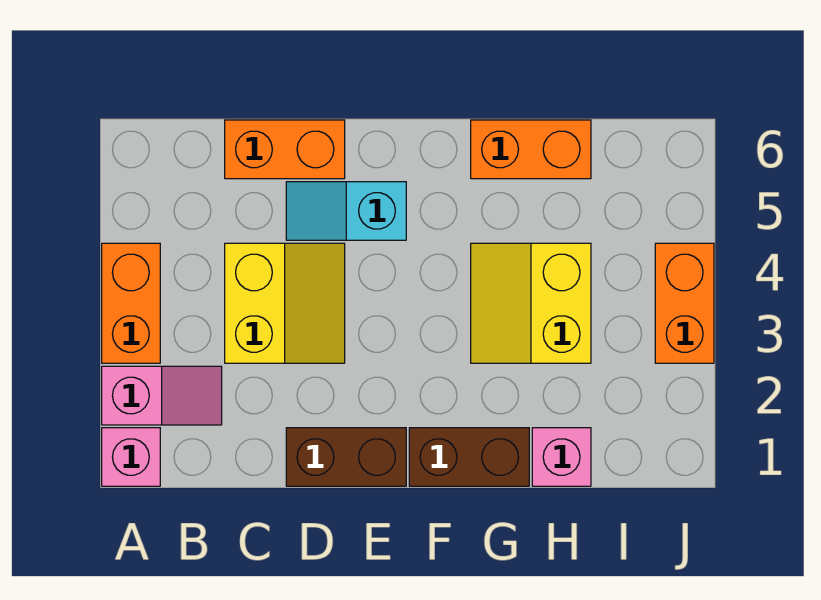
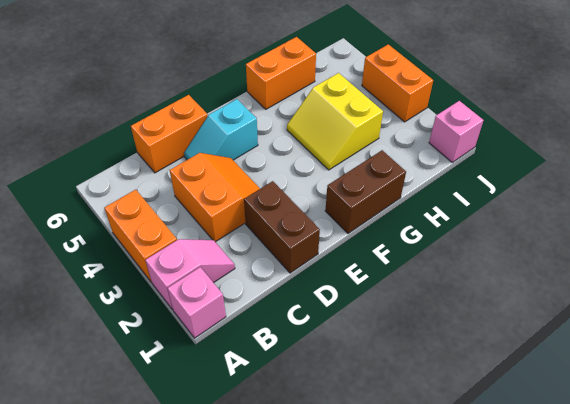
yellow 2x2 slope [225,243,345,363] -> orange 2x2 slope [170,153,260,242]
brown 1x2 brick [286,428,406,486] -> brown 1x2 brick turned to [244,181,320,273]
pink 1x1 brick [532,428,591,486] -> pink 1x1 brick moved to [429,101,483,162]

